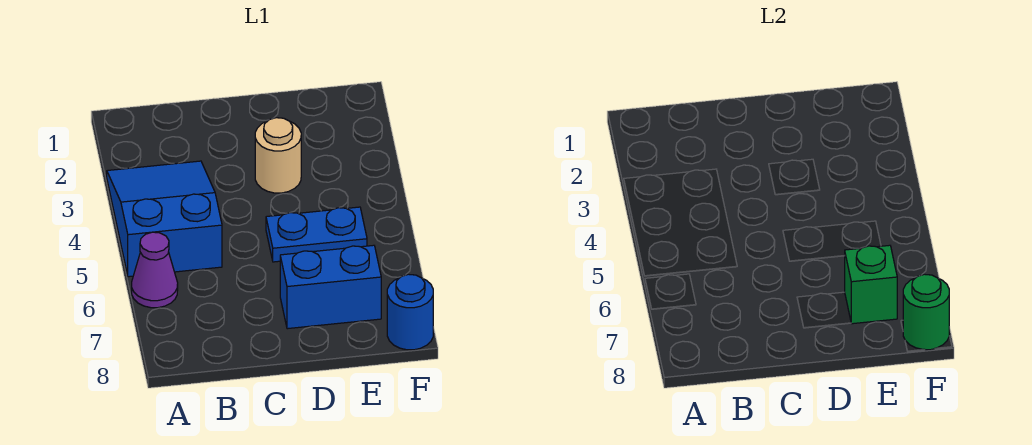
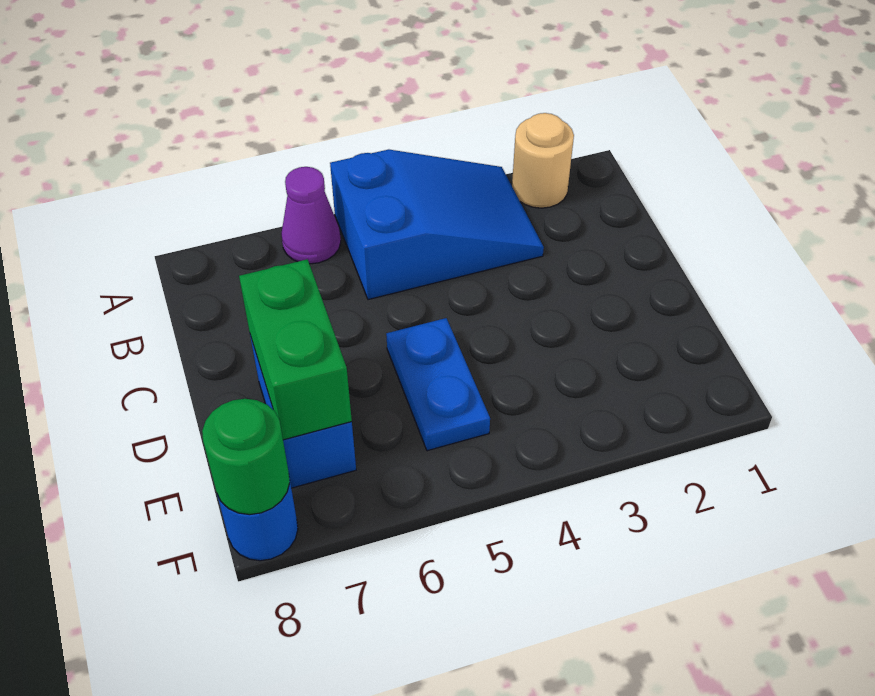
tan 1x1 round brick [255,118,301,193] -> tan 1x1 round brick moved to [512,113,574,208]
green 1x1 brick [845,245,897,324] -> green 1x2 brick [239,259,352,440]

